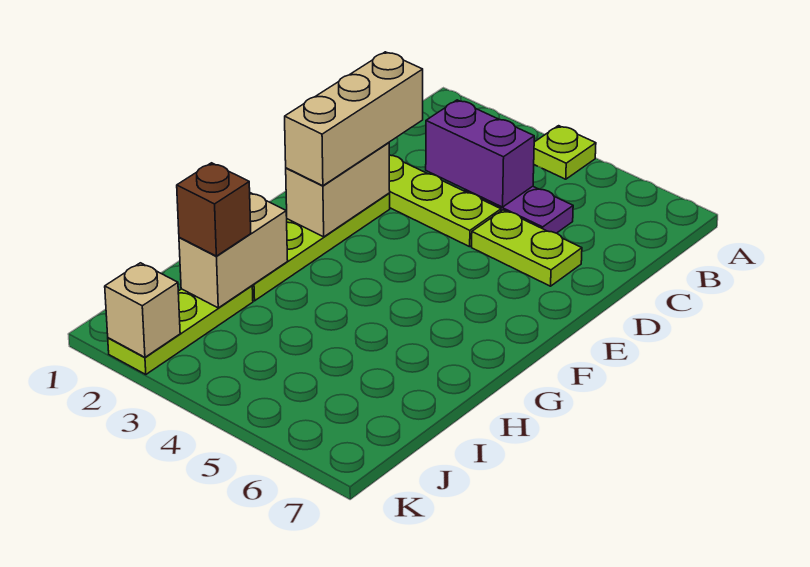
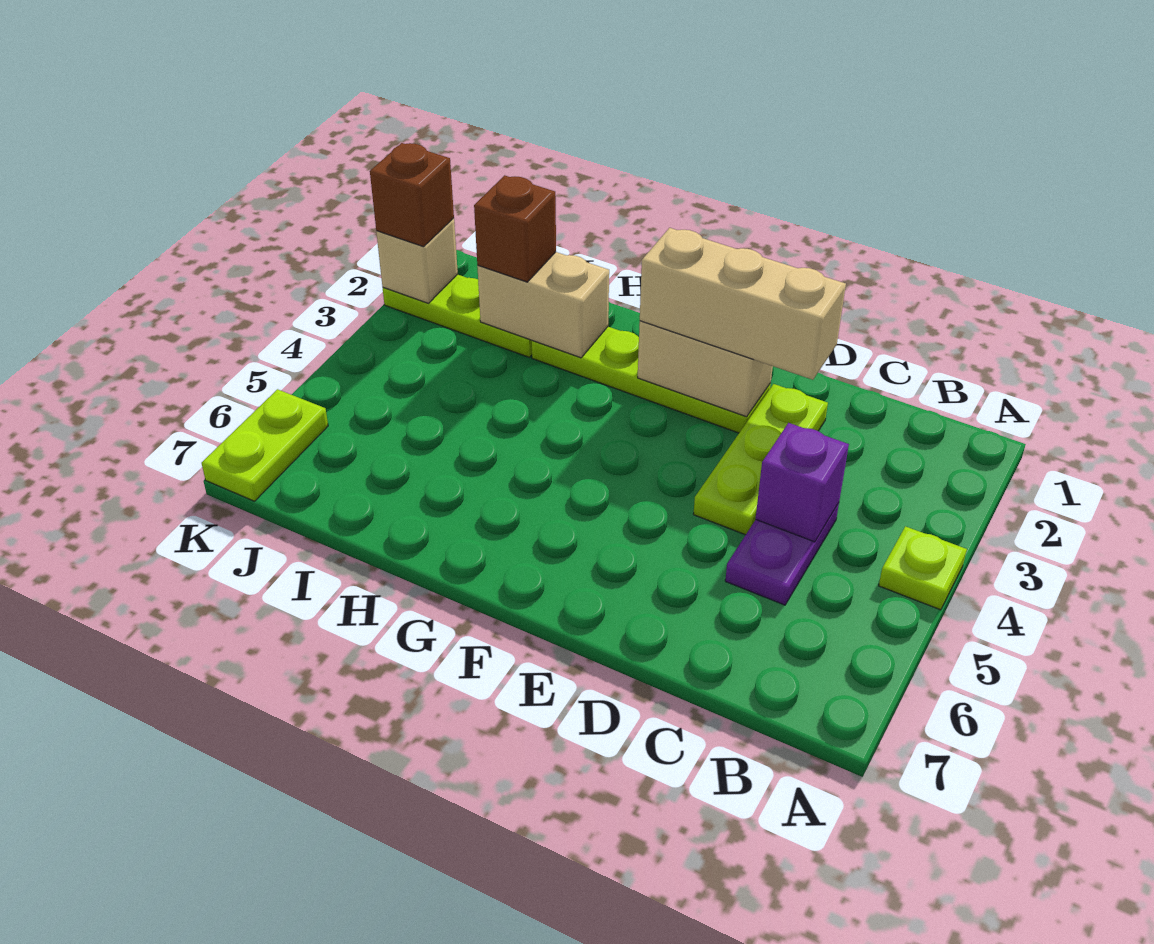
purple 1x2 brick [426,100,534,207] -> purple 1x1 brick [756,423,849,542]
lime 1x2 plate [472,210,582,286] -> lime 1x2 plate moved to [202,389,328,501]
none -> brown 1x1 brick [370,143,454,247]

